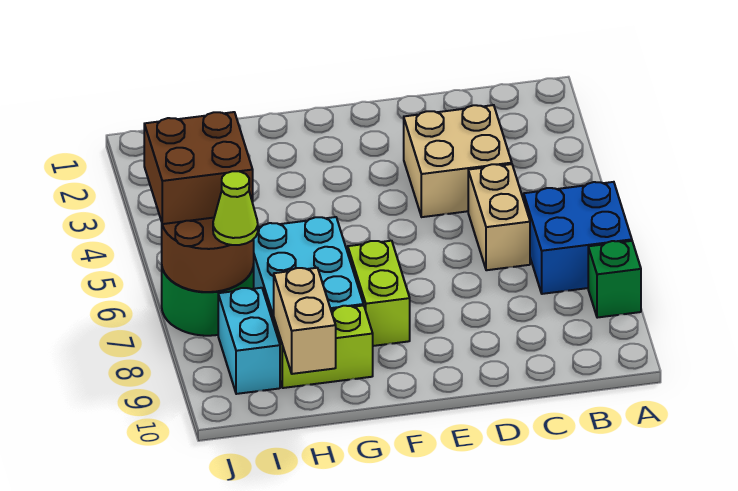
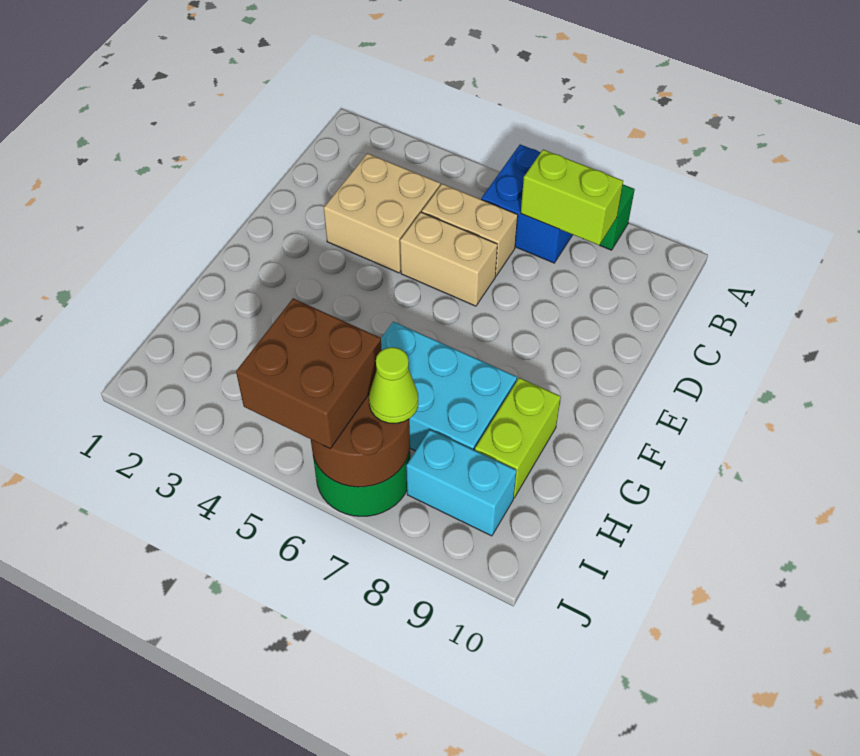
lime 1x2 brick [348,241,410,346] -> lime 1x2 brick moved to [521,150,623,245]
tan 1x2 brick [273,268,336,374] -> tan 1x2 brick moved to [400,212,497,306]

